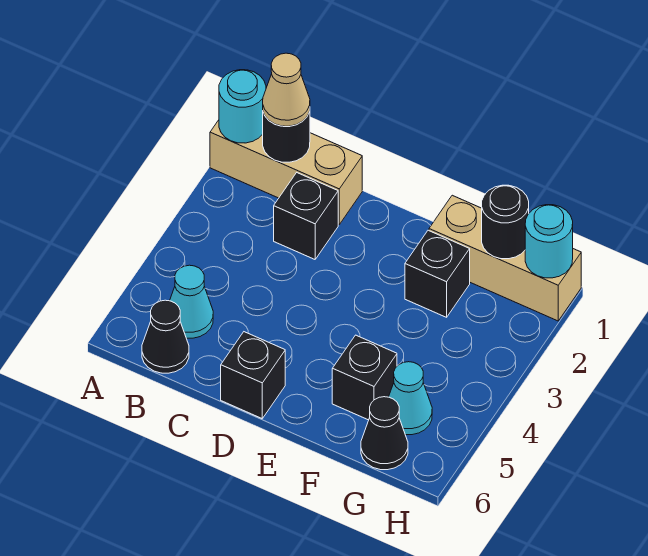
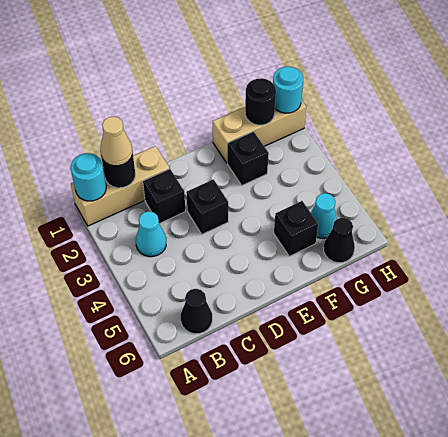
cyan 1x1 cone [170,265,213,338] -> cyan 1x1 cone moved to [136,211,166,257]
black 1x1 brick [221,332,285,418] -> black 1x1 brick moved to [186,179,228,234]

